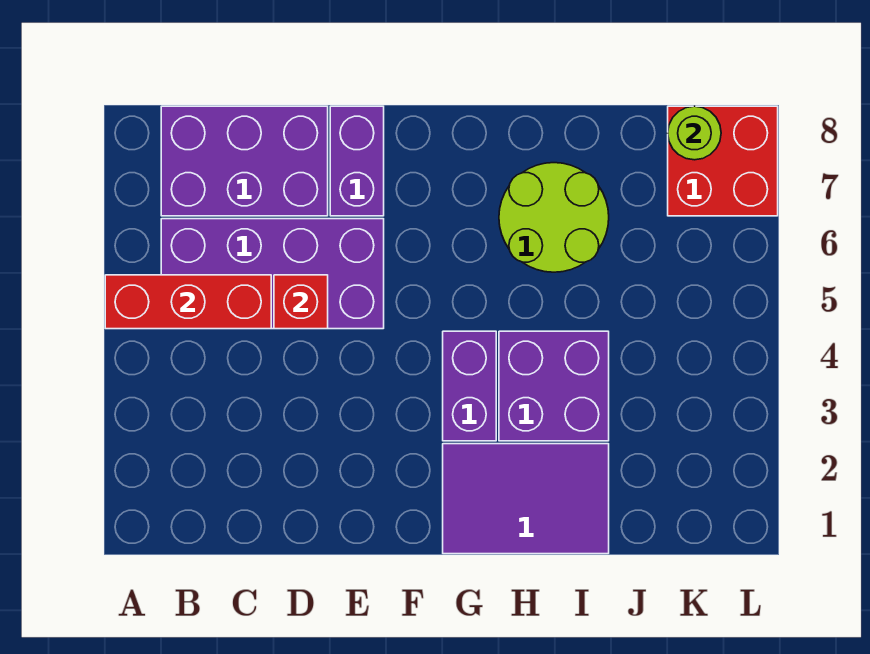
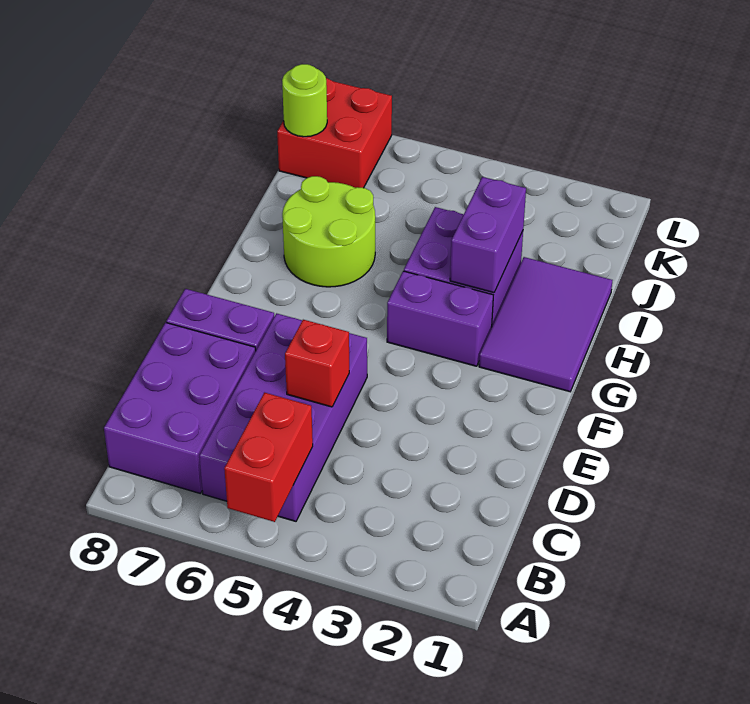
red 1x3 brick [105,275,271,329] -> red 1x2 brick [224,393,313,522]
none -> purple 1x2 brick [450,177,526,293]

